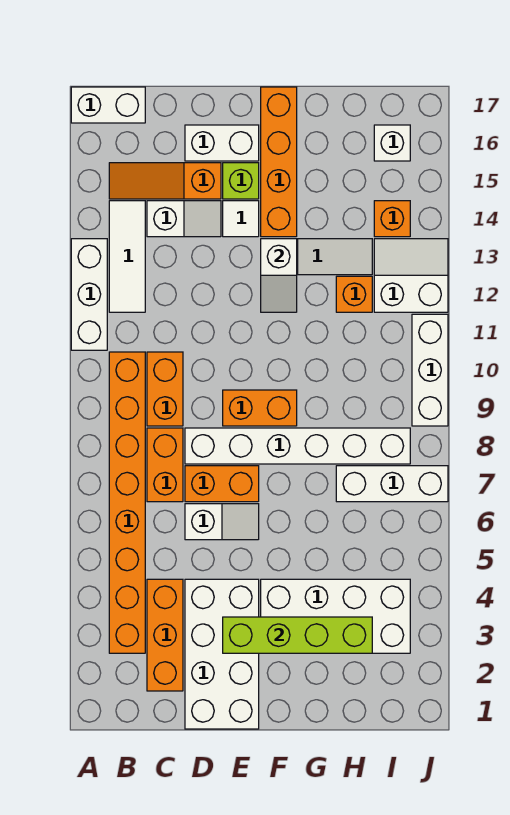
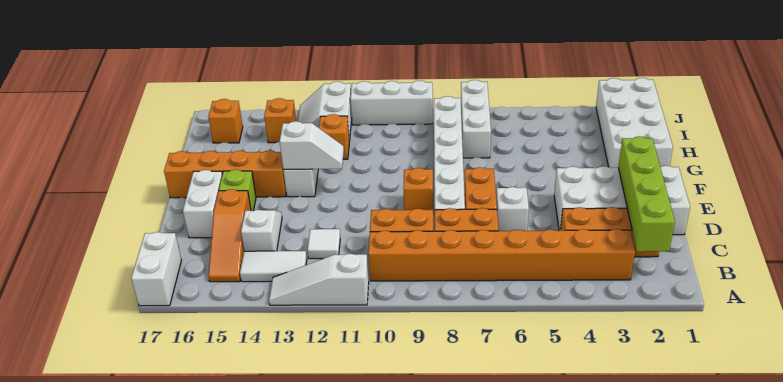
white 1x3 brick [71,239,107,350] -> white 1x3 slope [269,254,369,305]
white 1x3 tile [109,201,145,312] -> white 1x2 tile [240,251,307,282]
lime 1x4 brick [223,617,372,653] -> lime 1x4 brick moved to [618,136,675,252]
orange 1x2 brick [223,390,297,426] -> orange 1x1 brick [403,168,433,210]
white 1x1 tile [223,201,259,237] -> white 1x1 tile moved to [308,229,340,259]
white 2x4 brick [261,579,410,653] -> white 2x4 brick moved to [596,78,673,168]
white 1x1 brick [374,125,410,161] -> orange 1x1 brick [208,99,243,143]

